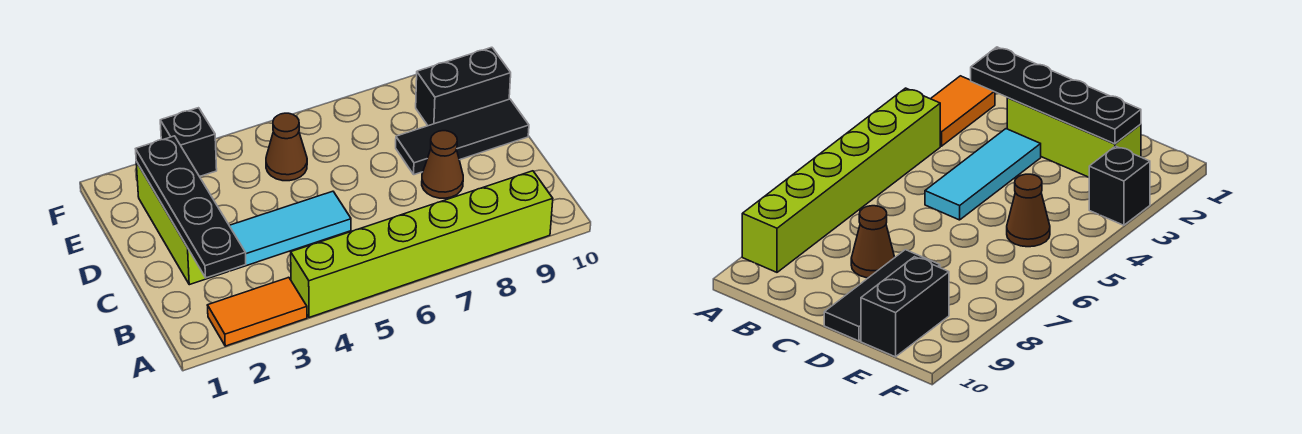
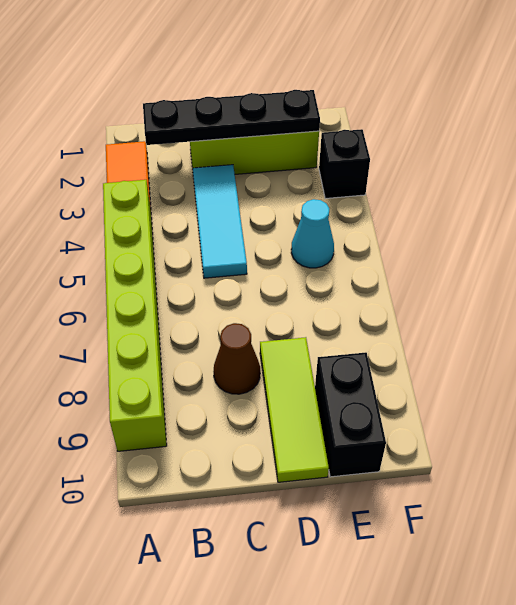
black 1x3 tile [396,99,529,175] -> lime 1x3 tile [260,337,329,482]
brown 1x1 cone [266,113,307,181] -> cyan 1x1 cone [291,199,334,268]

